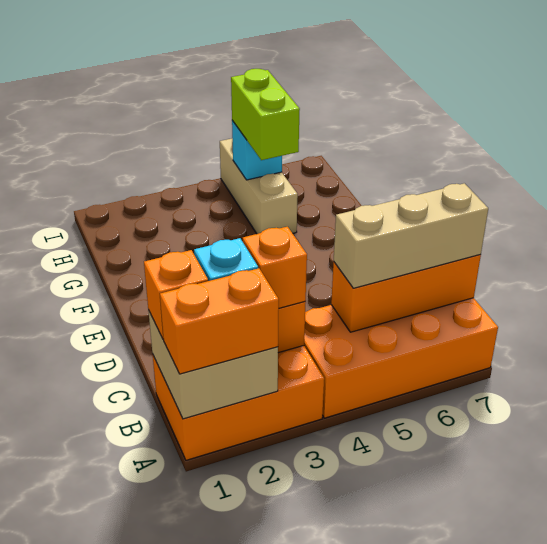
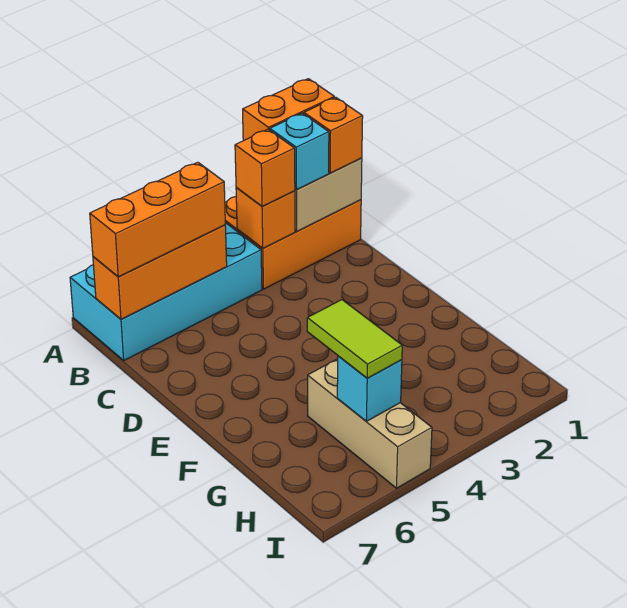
orange 2x4 brick [304,298,498,418] -> cyan 2x4 brick [70,223,262,360]
tan 1x3 brick [334,183,488,288] -> orange 1x3 brick [90,162,225,277]
lime 1x2 brick [231,69,300,160] -> lime 1x2 tile [307,300,402,378]

